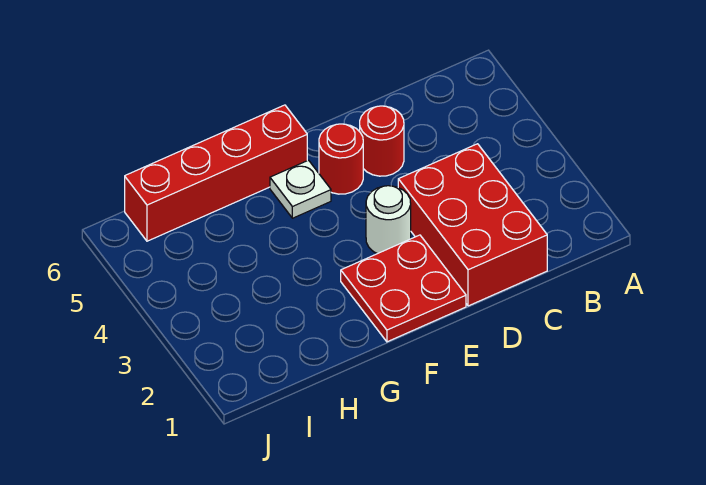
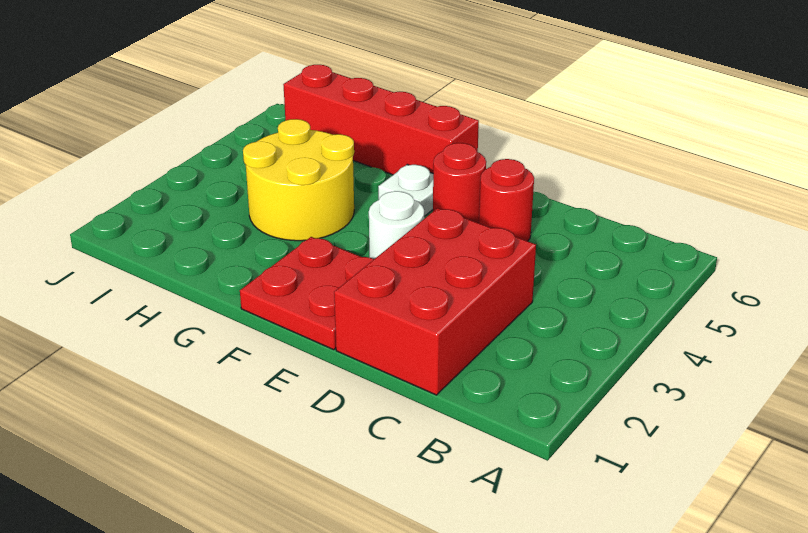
none -> yellow 2x2 round brick [243,119,354,241]

